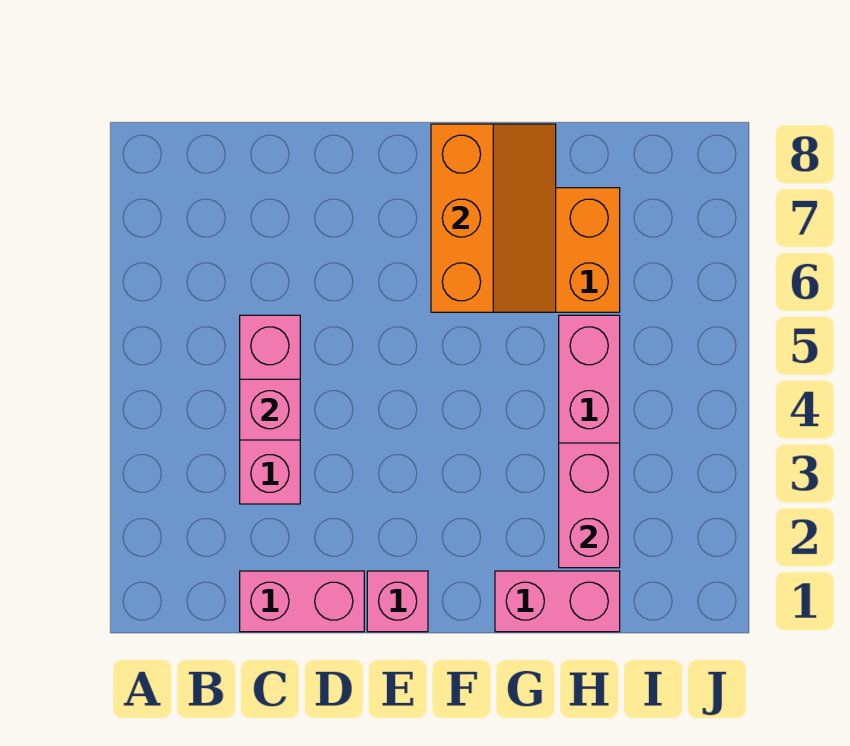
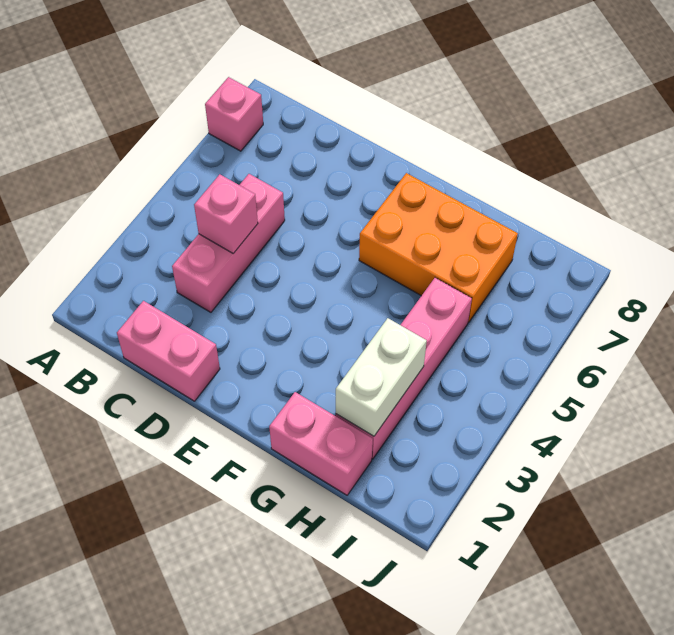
pink 1x1 brick [367,571,428,632] -> pink 1x1 brick moved to [205,77,263,151]
orange 2x3 slope [431,124,556,312] -> none
pink 1x2 brick [559,443,620,568] -> white 1x2 brick [336,318,427,436]

